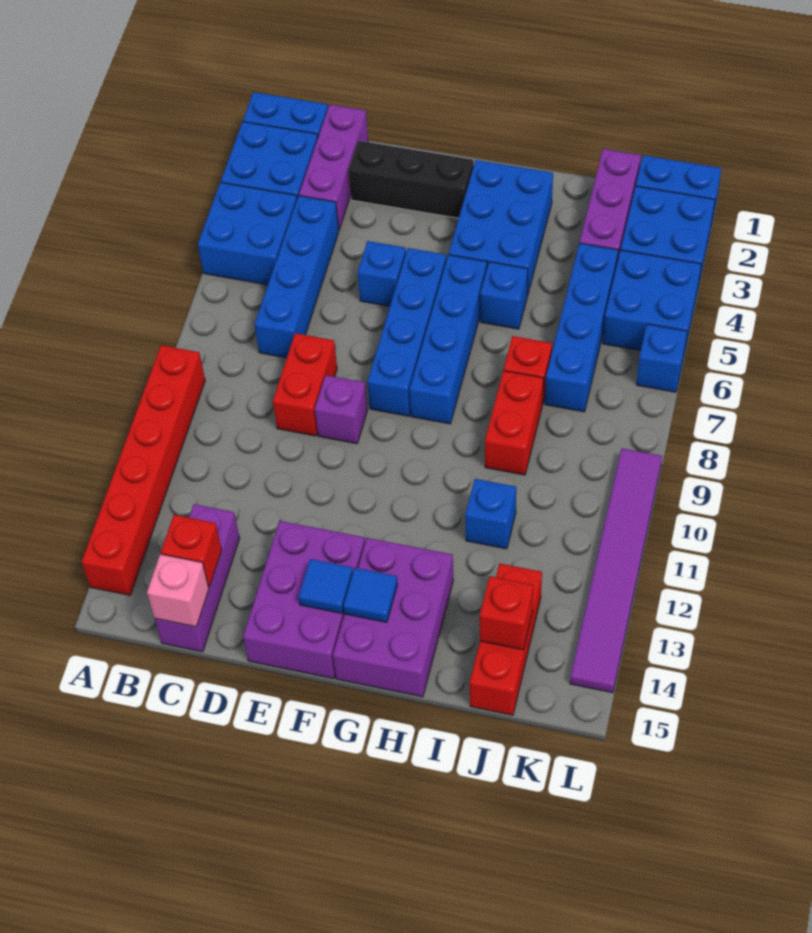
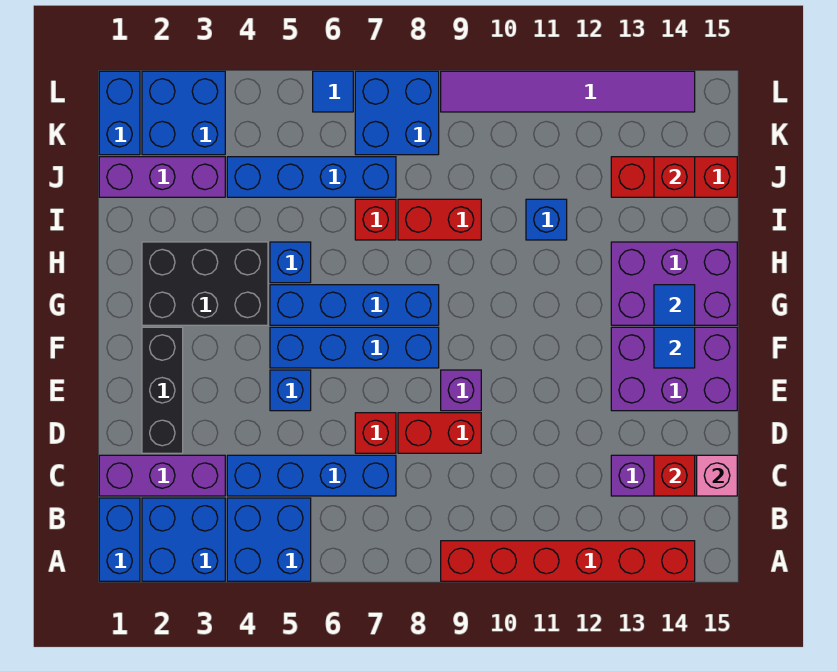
none -> red 1x1 brick [355,413,396,453]
blue 2x3 brick [449,160,553,296] -> black 2x3 brick [142,242,268,325]
blue 2x2 brick [603,250,701,353] -> blue 2x2 brick moved to [355,71,439,155]
blue 1x1 brick [637,324,687,392] -> blue 1x1 tile [313,71,353,112]

